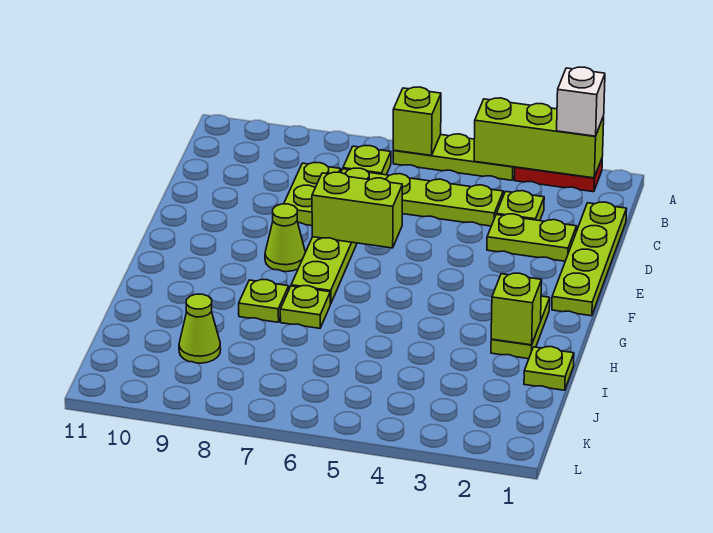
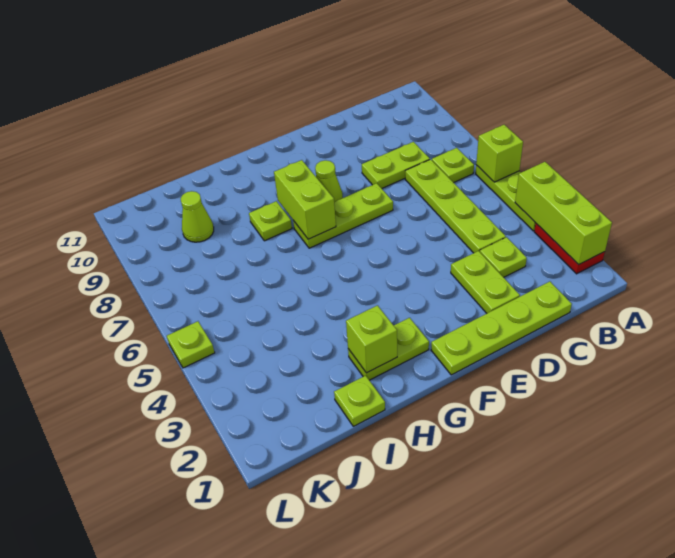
white 1x1 brick [557,67,605,136] -> none
lime 1x2 brick [312,172,402,248] -> lime 1x2 brick moved to [274,160,336,239]
lime 1x1 plate [280,286,330,328] -> lime 1x1 plate moved to [167,321,215,368]

